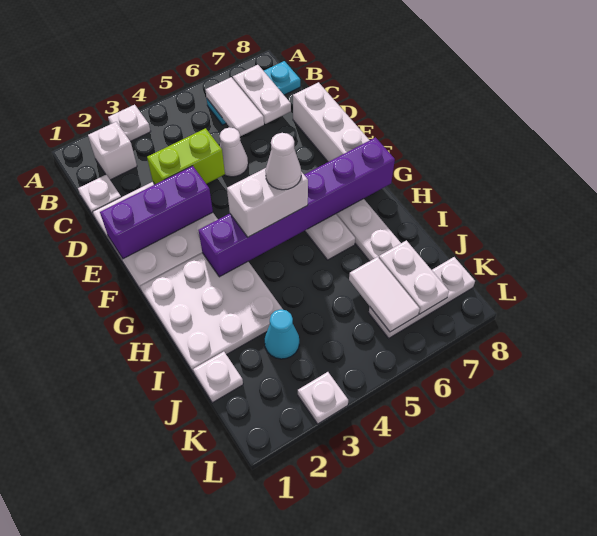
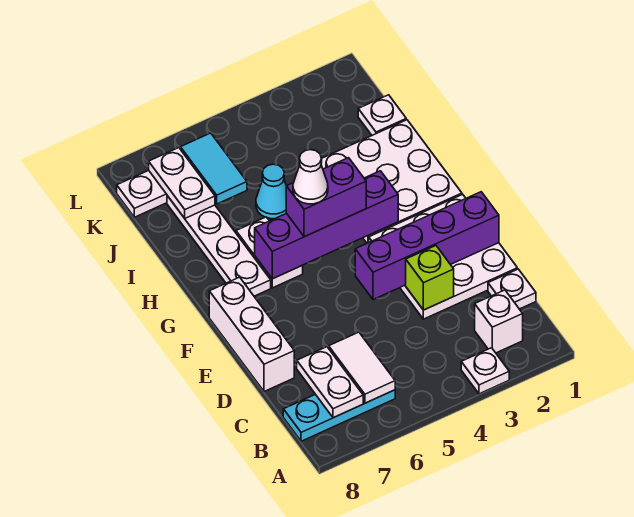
lime 1x2 brick [147,128,225,184] -> lime 1x1 brick [406,246,454,310]
white 1x1 cone [220,127,248,177] -> none
purple 1x3 brick [100,166,213,259] -> purple 1x4 brick [355,192,499,300]
purple 1x6 brick [199,137,395,277] -> purple 1x4 brick [255,171,398,279]
white 1x2 brick [227,168,308,237] -> purple 1x2 brick [286,158,366,237]
cyan 1x1 cone [264,309,299,359] -> cyan 1x1 cone moved to [256,164,286,219]
white 1x2 tile [349,257,420,332] -> cyan 1x2 tile [180,133,247,204]
white 1x1 plate [298,372,348,424] -> none

